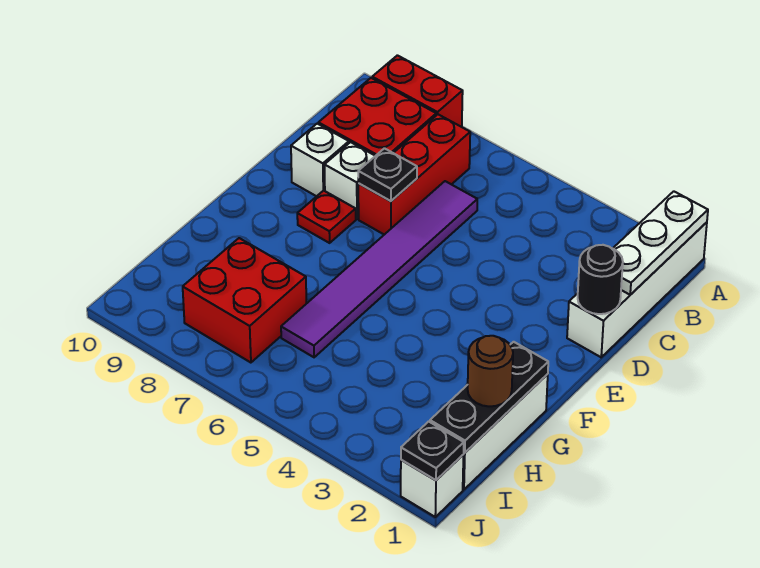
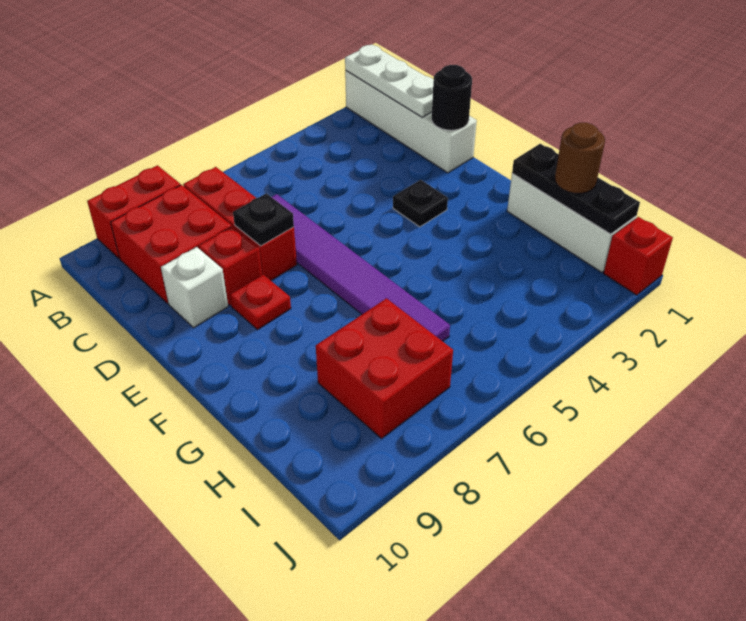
white 1x1 brick [325,142,375,219] -> red 1x1 brick [199,227,262,305]
white 1x1 brick [401,455,463,517] -> red 1x1 brick [604,217,673,295]
black 1x1 plate [401,421,464,480] -> black 1x1 plate moved to [393,180,448,227]

